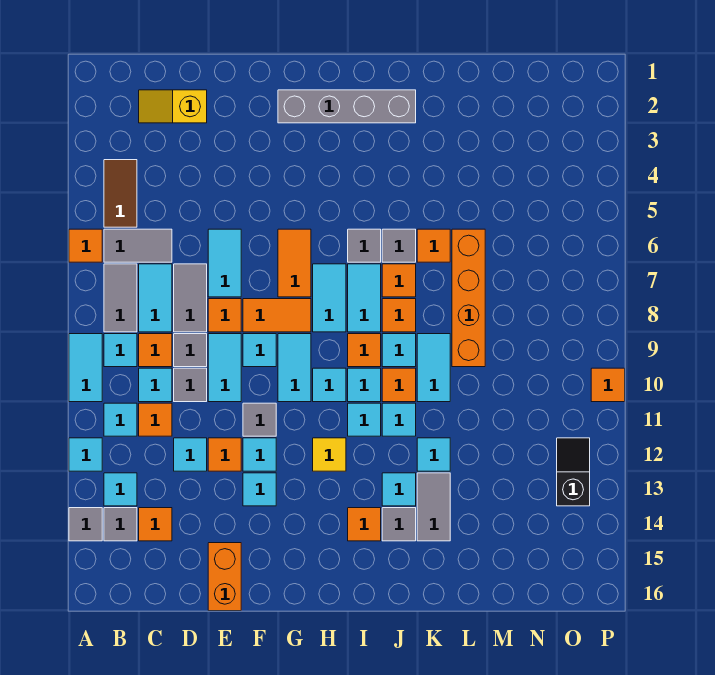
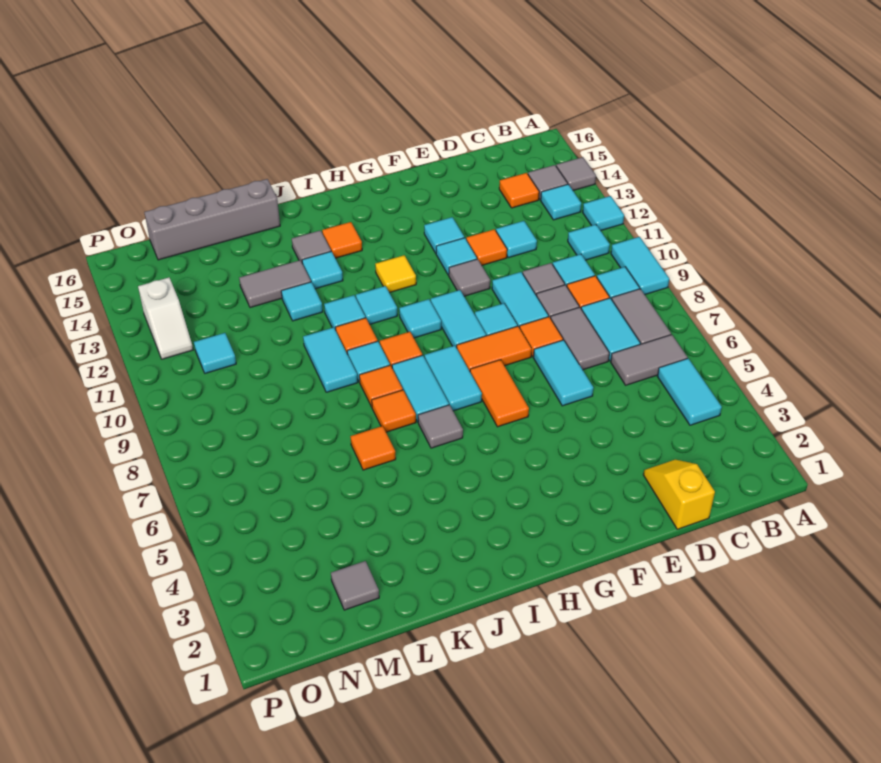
orange 1x1 tile [69,229,102,262] -> none
brown 1x2 tile [104,160,137,227] -> cyan 1x2 tile [658,358,722,425]
yellow 1x2 slope [139,90,207,123] -> yellow 1x2 slope turned to [643,460,715,529]
orange 1x1 tile [139,403,172,436] -> none
orange 1x2 brick [208,543,241,611] -> none
grey 1x4 brick [278,90,416,123] -> grey 1x4 brick moved to [144,179,280,260]
cyan 1x1 tile [348,368,381,402] -> cyan 1x1 tile moved to [194,333,236,373]
grey 1x1 tile [382,229,416,262] -> grey 1x1 tile moved to [331,561,379,610]
grey 1x2 tile [417,473,450,541] -> grey 1x2 tile turned to [239,260,311,308]
orange 1x4 brick [452,229,485,367] -> none
black 1x2 slope [557,438,590,506] -> white 1x2 slope [138,278,193,359]
orange 1x1 tile [591,368,625,402] -> none

